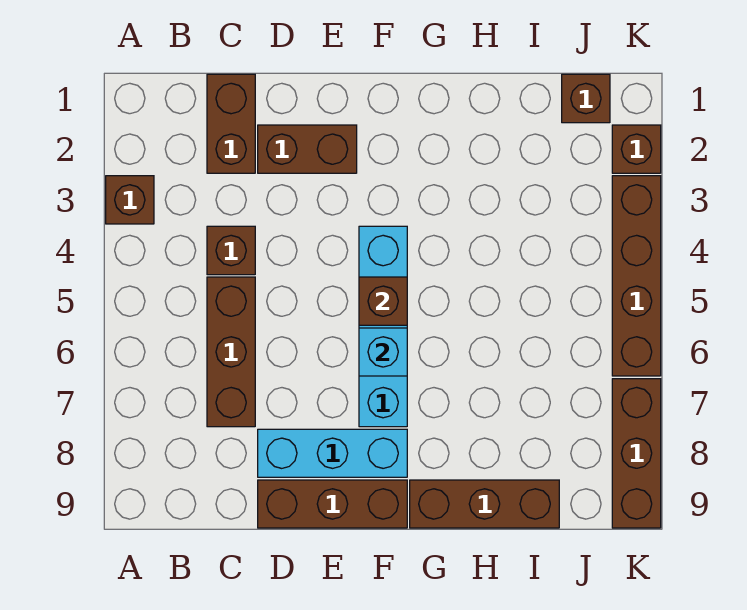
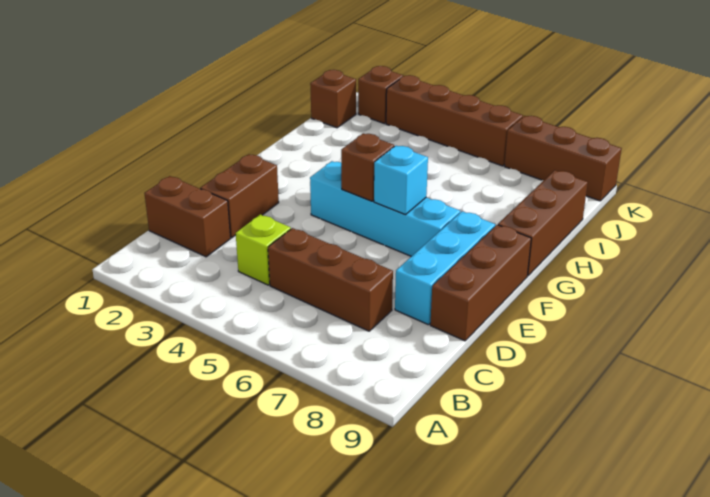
brown 1x1 brick [106,176,154,224] -> none
brown 1x1 brick [207,226,255,275] -> lime 1x1 brick [236,214,291,285]

